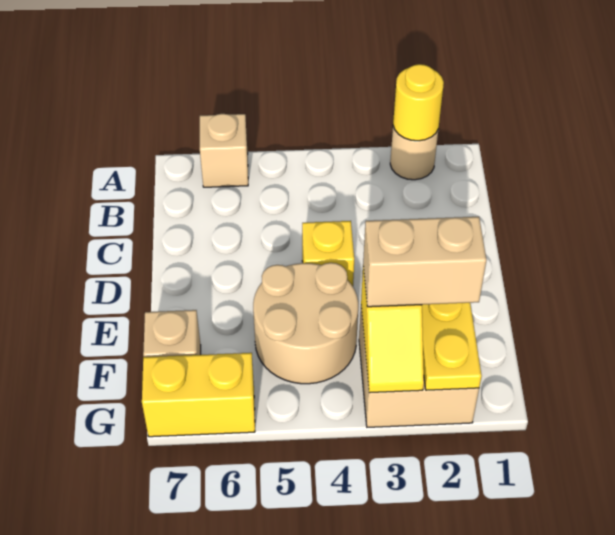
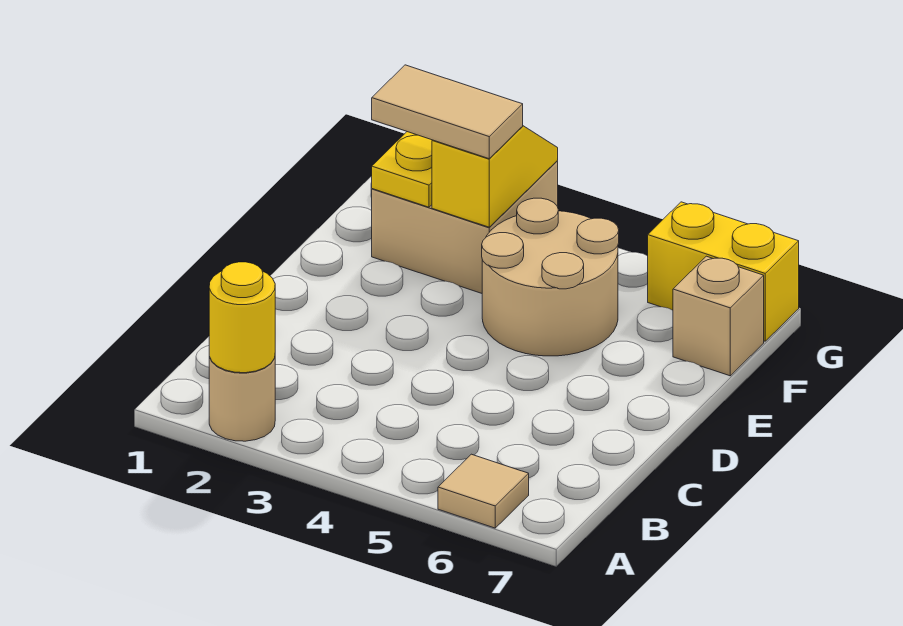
tan 1x1 brick [200,114,248,187] -> tan 1x1 tile [438,454,529,528]
yellow 1x1 brick [302,221,354,286] -> none
tan 1x2 brick [363,217,486,307] -> tan 1x2 tile [372,65,523,159]

